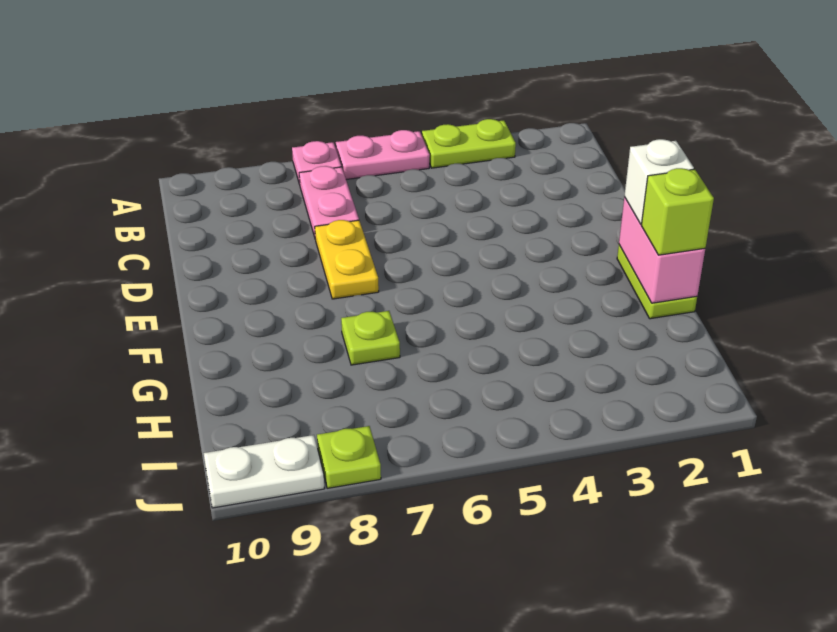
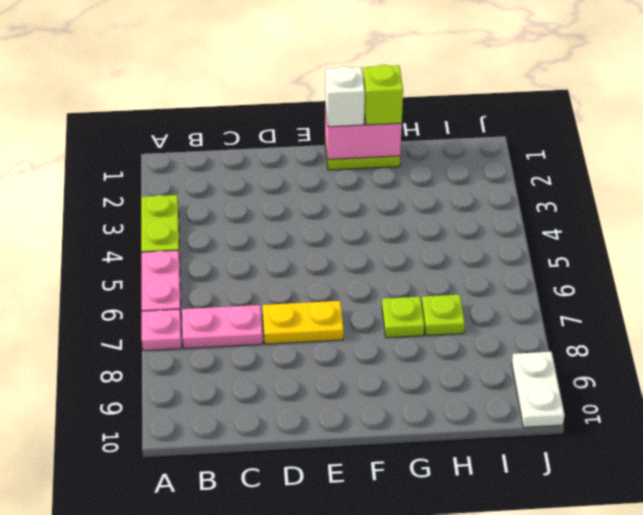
lime 1x1 plate [317,426,381,488] -> lime 1x1 plate moved to [422,295,465,336]

